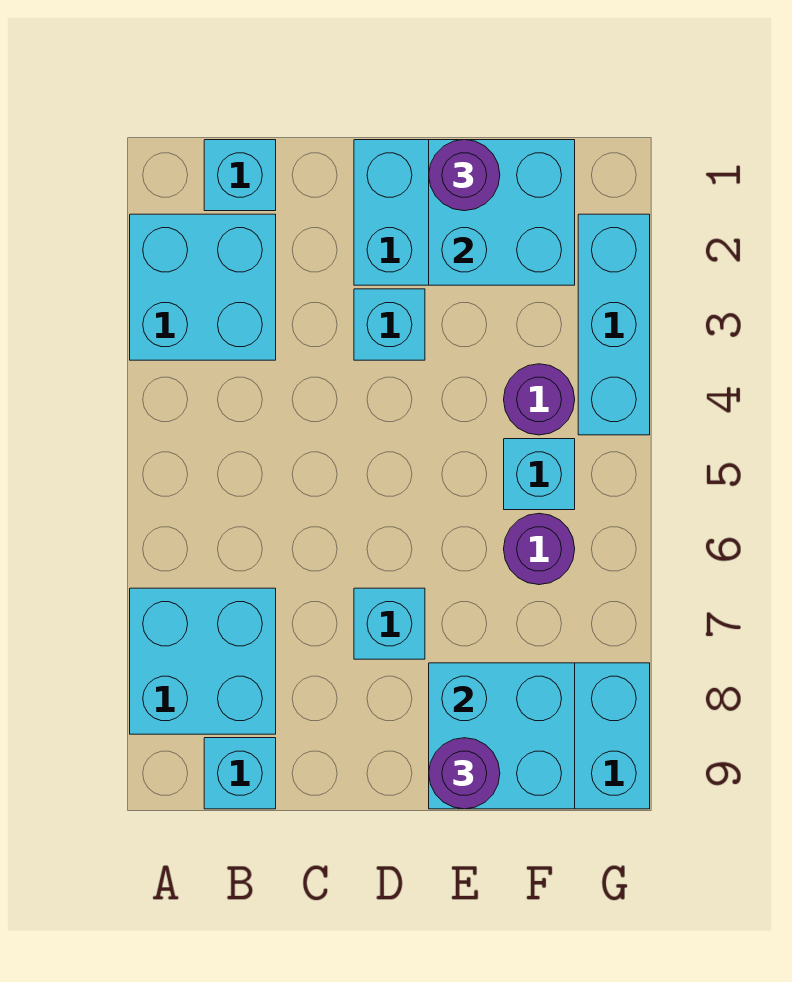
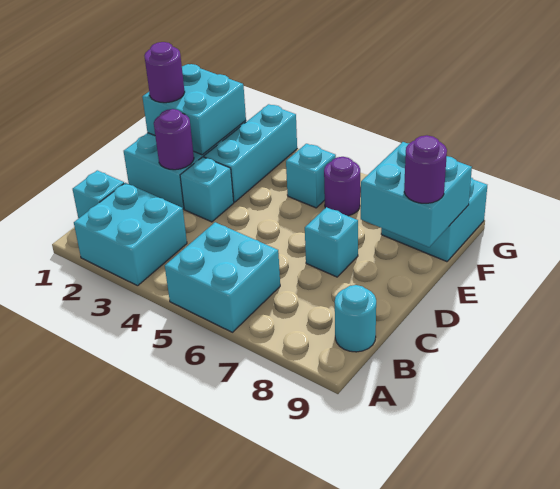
cyan 2x2 brick [130,588,276,734] -> cyan 2x2 brick moved to [165,222,280,332]
cyan 1x1 brick [204,738,276,809] -> cyan 1x1 round brick [335,285,376,352]
purple 1x1 round brick [504,364,575,435] -> purple 1x1 round brick moved to [154,109,194,170]
cyan 1x3 brick [578,214,650,435] -> cyan 1x3 brick turned to [204,104,297,202]

